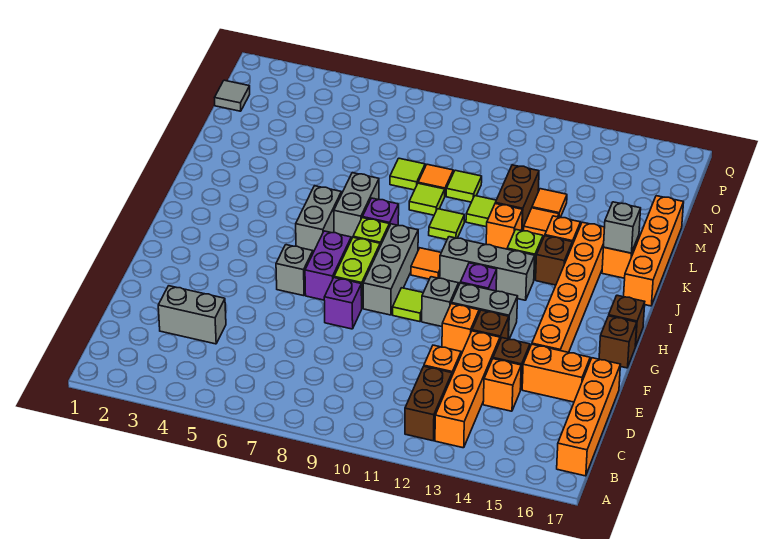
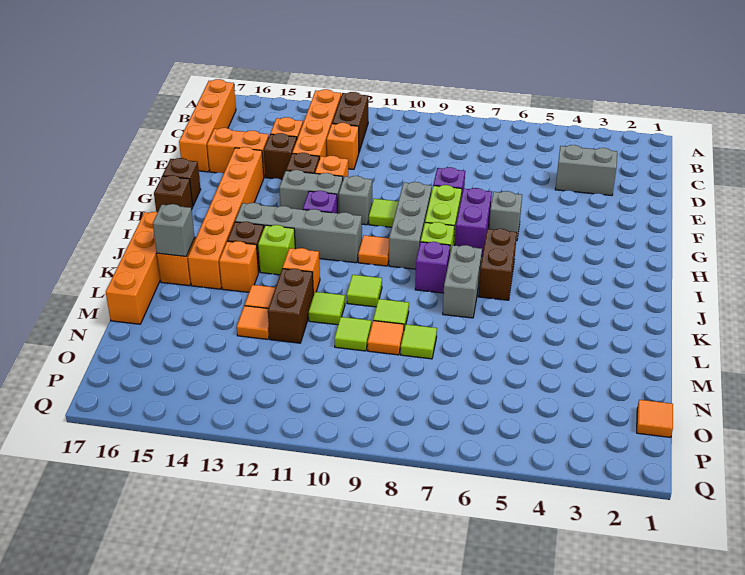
grey 1x2 brick [296,186,341,252] -> brown 1x2 brick [478,229,517,300]
grey 1x3 brick [440,237,535,300] -> grey 1x4 brick [235,203,362,263]
grey 1x1 tile [215,80,250,111] -> orange 1x1 tile [637,400,673,437]

